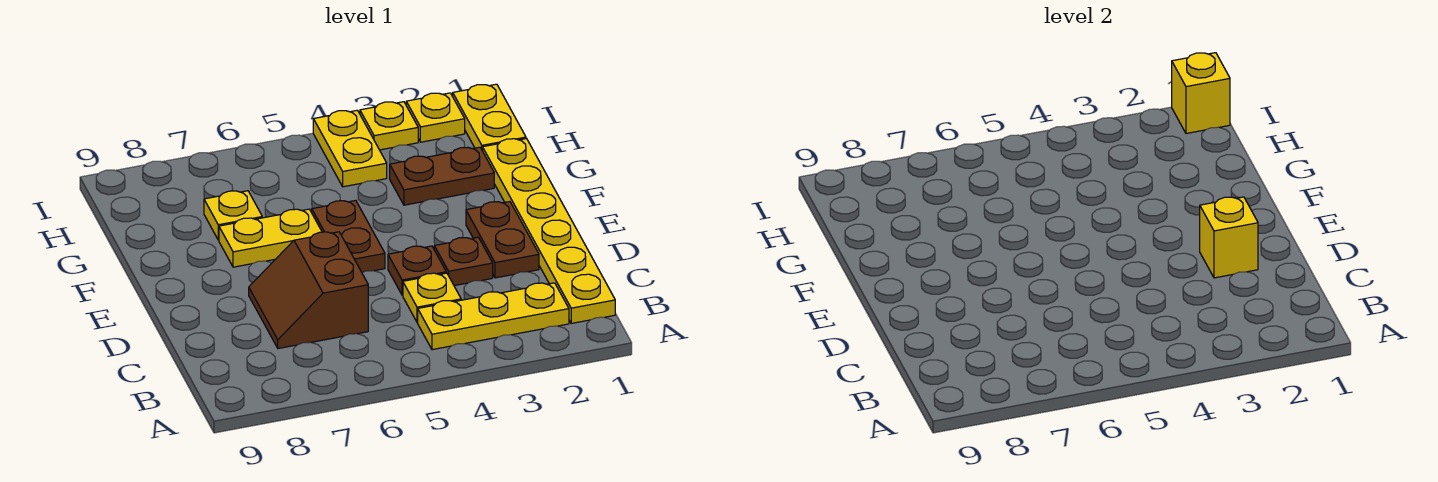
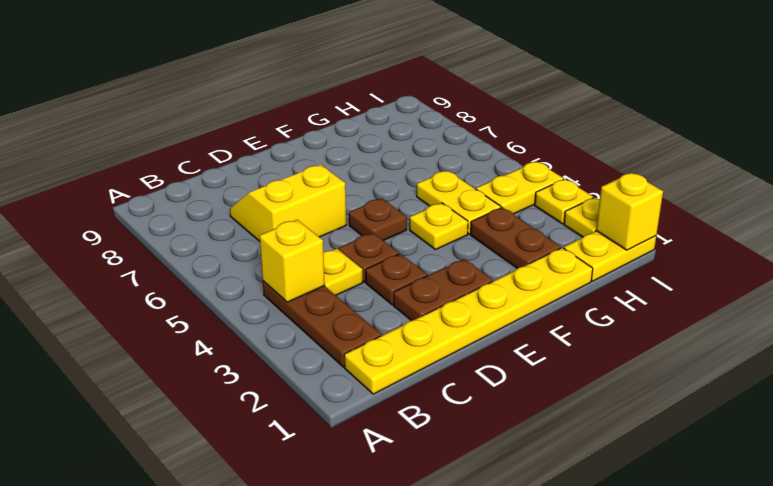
yellow 1x3 plate [418,283,569,350] -> brown 1x3 plate [263,281,381,367]
brown 2x2 slope [249,232,368,349] -> yellow 2x2 slope [230,165,346,241]
yellow 1x1 brick [1200,197,1258,278] -> yellow 1x1 brick moved to [259,220,325,302]
brown 1x2 plate [312,200,385,272] -> brown 1x1 plate [349,198,407,241]
yellow 1x2 plate [219,209,322,267] -> yellow 1x2 plate moved to [417,171,501,234]
yellow 1x1 plate [204,191,262,240] -> yellow 1x1 plate moved to [410,203,468,250]

